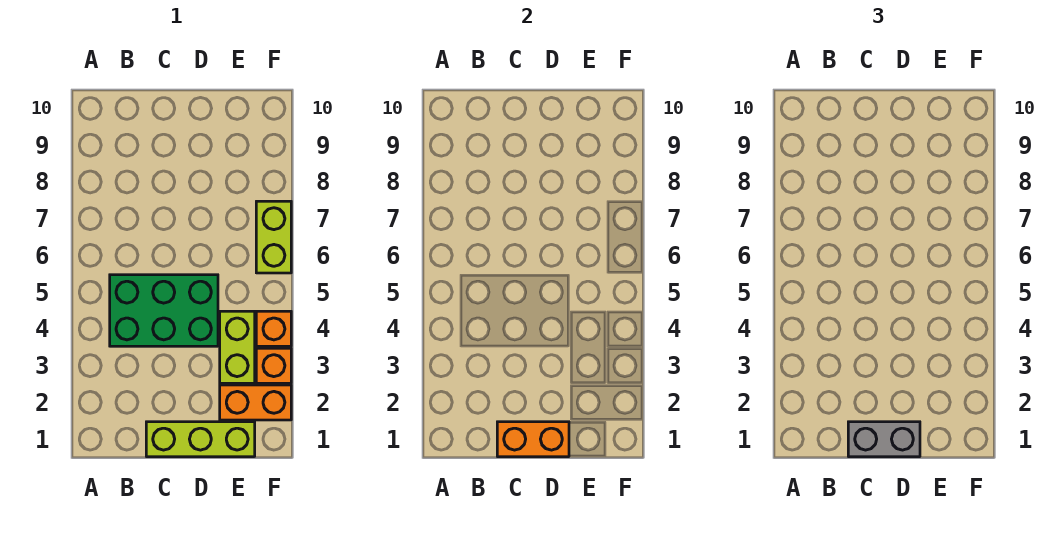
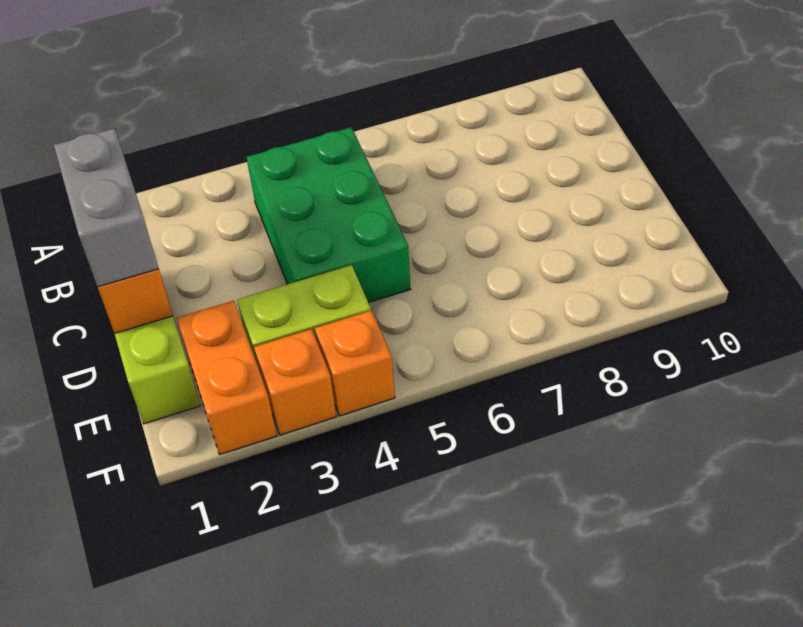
lime 1x2 brick [256,201,291,273] -> none

